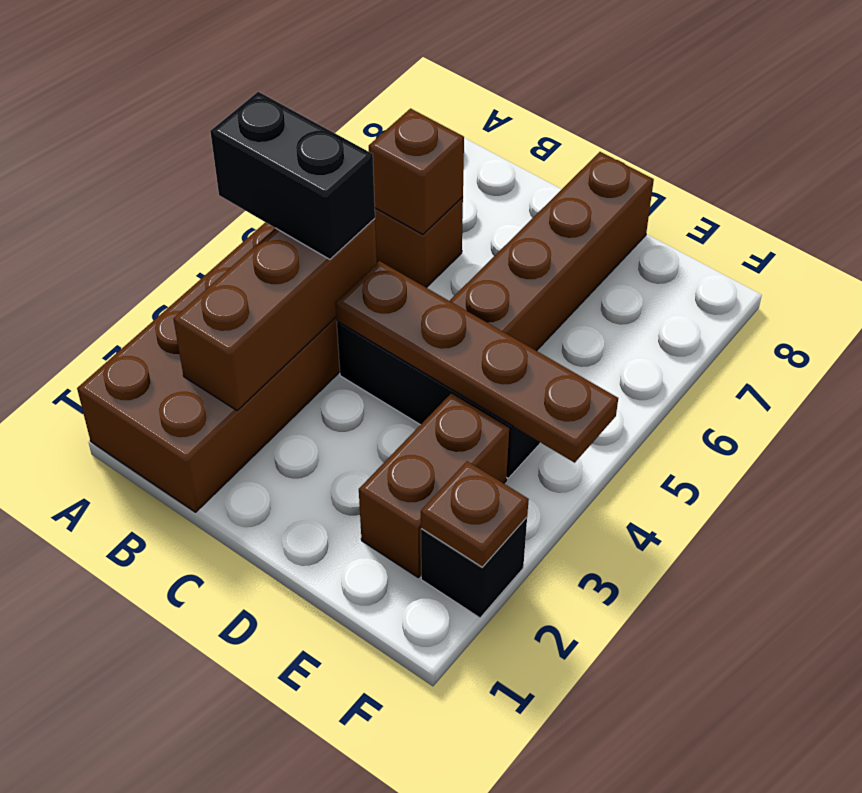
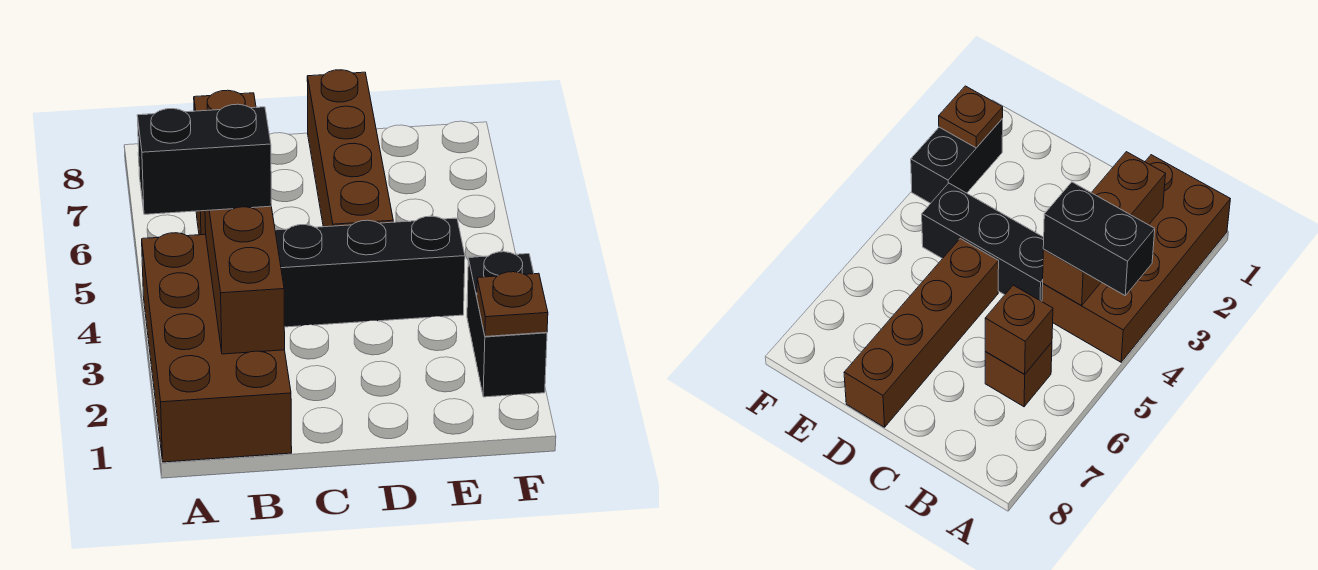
brown 1x4 plate [335,261,618,463] -> none
brown 1x2 brick [359,393,509,577] -> none
black 1x1 brick [421,517,527,618] -> black 1x2 brick [467,252,547,397]

